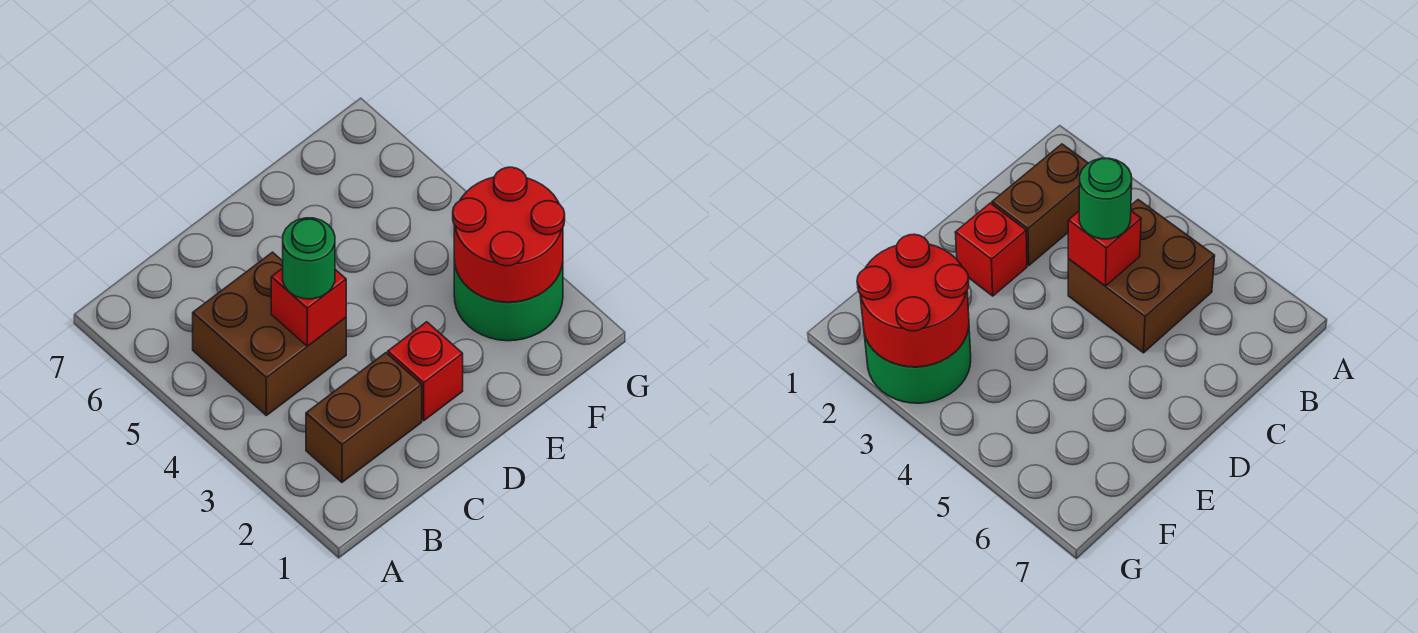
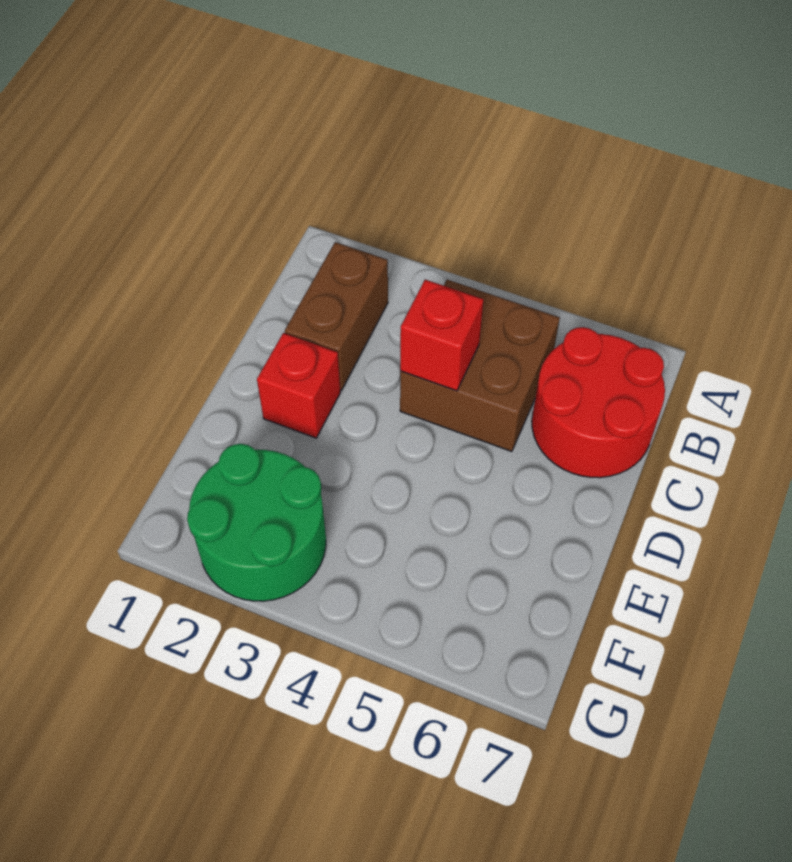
green 1x1 round brick [283,218,335,299] -> none
red 2x2 round brick [453,167,565,302] -> red 2x2 round brick moved to [532,327,665,478]

